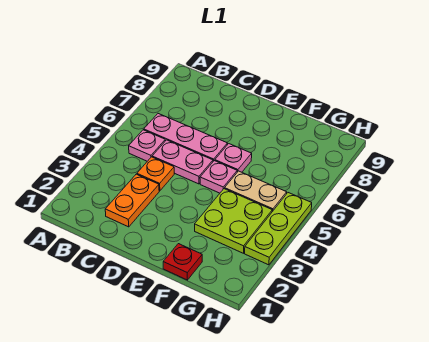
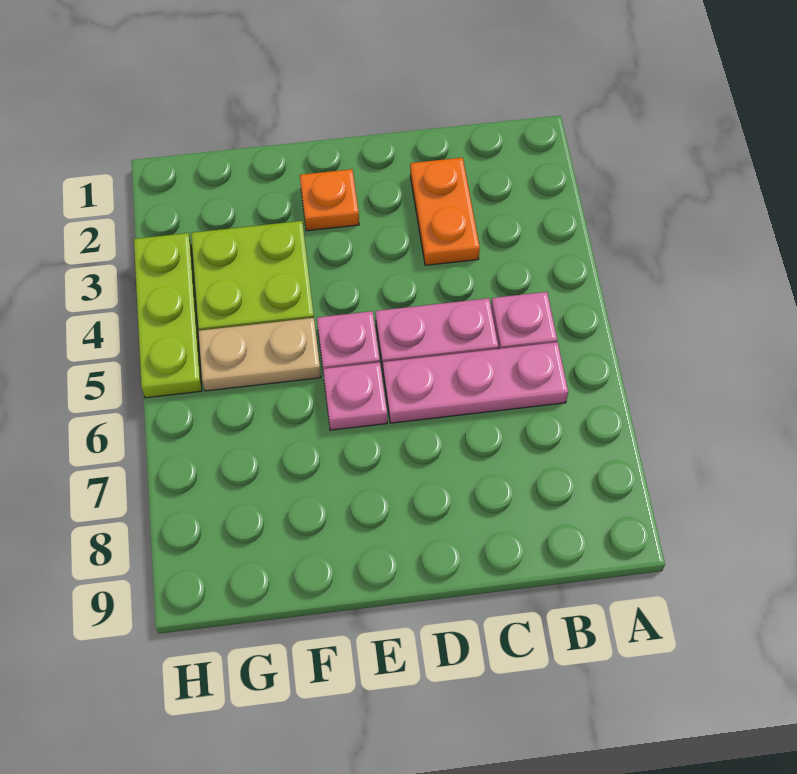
orange 1x1 plate [137,157,174,191] -> orange 1x1 plate moved to [300,169,359,231]
red 1x1 plate [163,244,202,280] -> none

